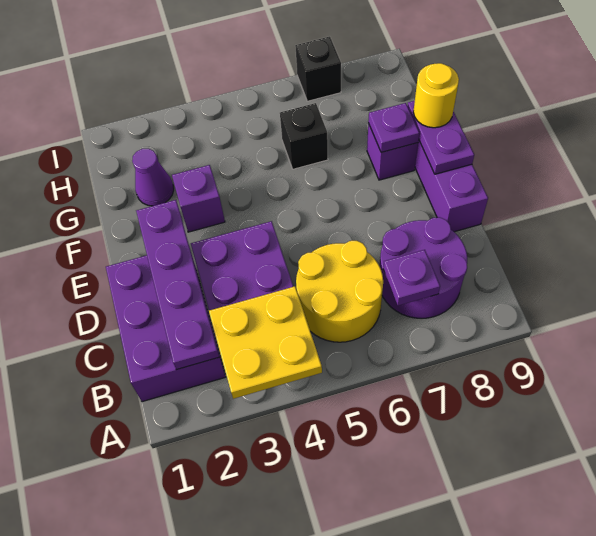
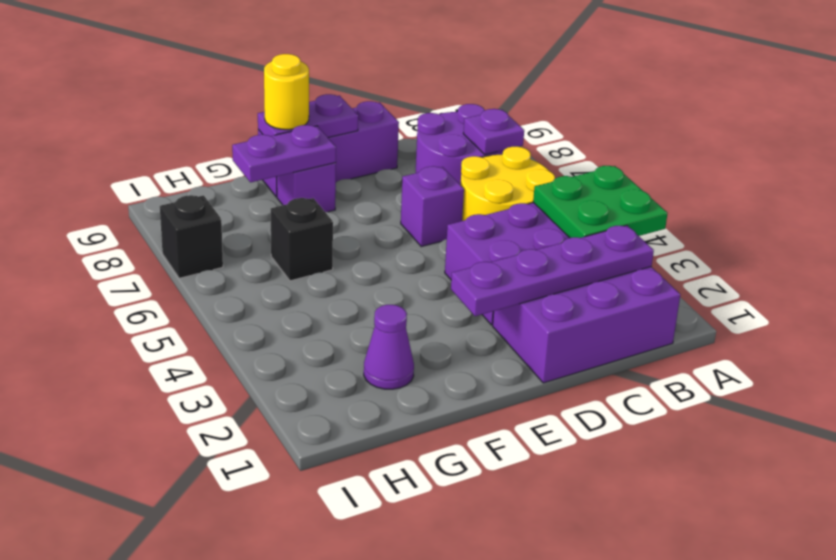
yellow 2x2 plate [209,286,322,399] -> green 2x2 plate [533,166,668,238]
purple 1x1 brick [172,165,225,232] -> purple 1x1 brick moved to [401,166,464,247]
purple 1x1 plate [368,103,419,152] -> purple 1x2 plate [232,125,336,182]

